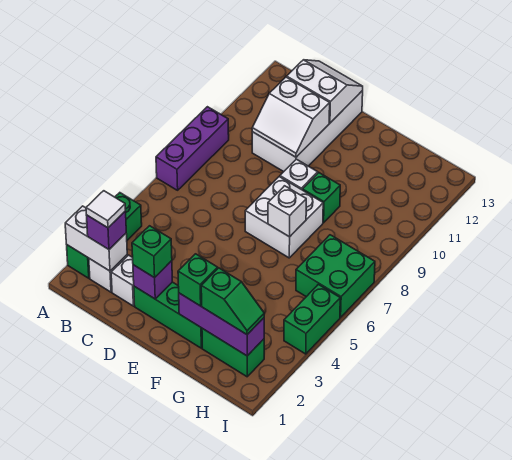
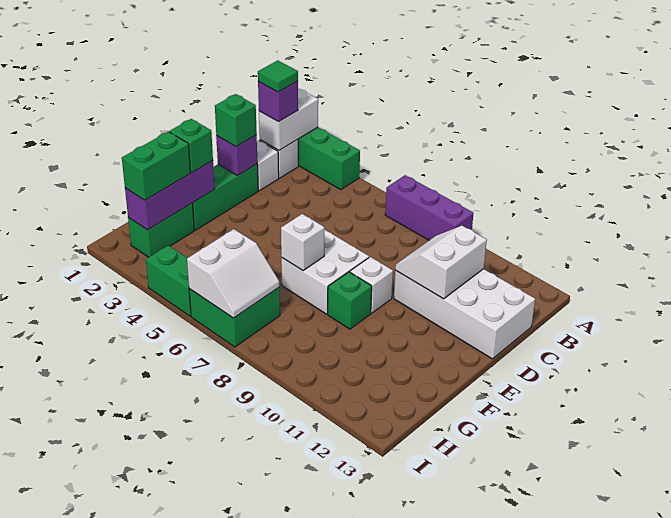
white 1x1 tile [86,191,126,228] -> green 1x1 tile [258,60,298,92]
white 2x2 slope [287,60,363,123] -> white 2x2 slope moved to [187,229,279,318]
green 1x2 slope [201,268,264,335] -> green 1x2 brick [122,132,190,200]

